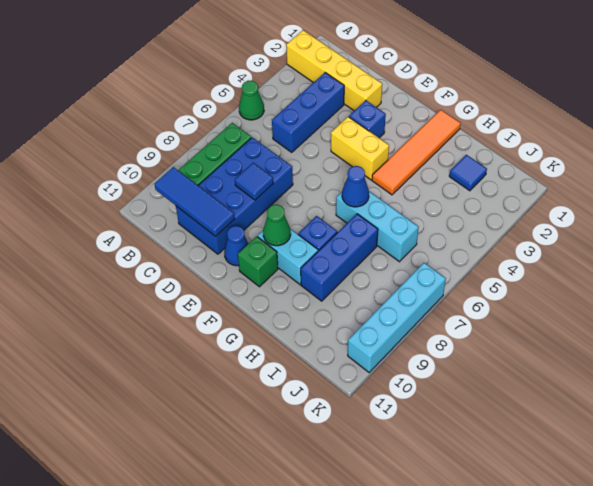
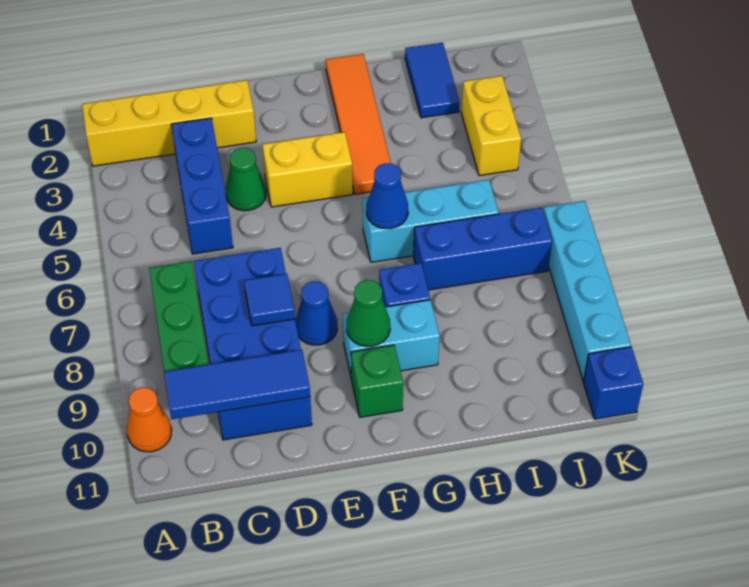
green 1x1 cone [239,81,264,120] -> green 1x1 cone moved to [226,148,266,211]
none -> orange 1x1 cone [127,387,172,452]
blue 1x1 brick [349,101,386,138] -> blue 1x1 brick moved to [583,347,643,419]
blue 1x1 cone [224,226,249,266] -> blue 1x1 cone moved to [295,281,337,345]
blue 1x3 brick [301,214,378,301] -> blue 1x3 brick turned to [414,207,552,290]
blue 1x1 tile [449,155,487,191] -> blue 1x2 tile [405,43,460,118]
none -> yellow 1x2 brick [461,76,521,176]

